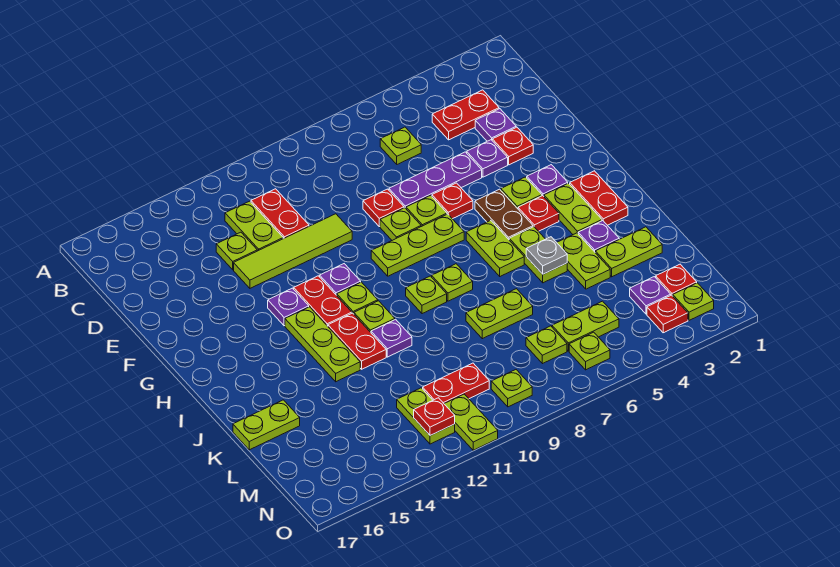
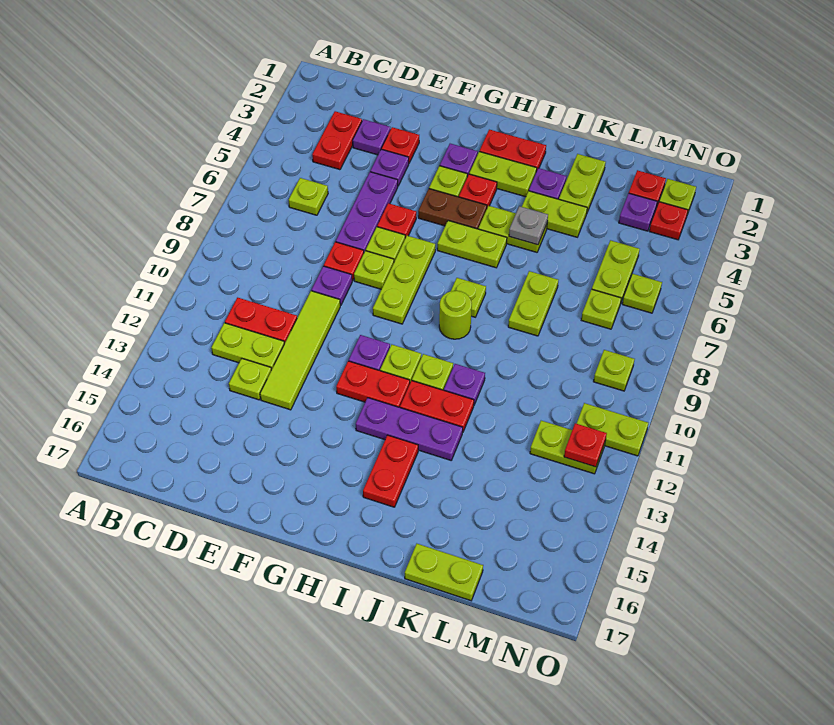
purple 1x1 plate [268,288,309,326] -> purple 1x1 plate moved to [312,266,352,306]
lime 1x3 plate [285,307,360,382] -> purple 1x3 plate [356,398,463,460]
lime 1x1 plate [406,276,447,314] -> lime 1x1 round brick [439,291,472,339]
lime 1x2 plate [233,400,300,450] -> lime 1x2 plate turned to [405,544,483,601]
red 1x2 plate [423,363,489,403] -> red 1x2 plate moved to [363,435,418,507]

